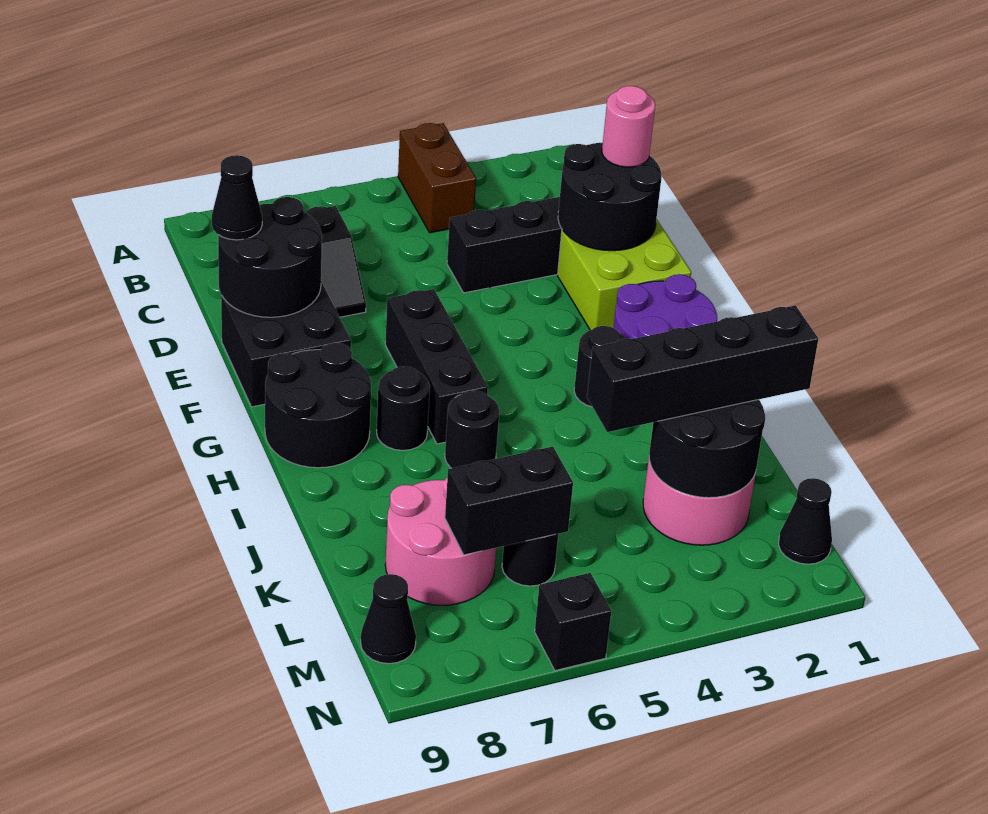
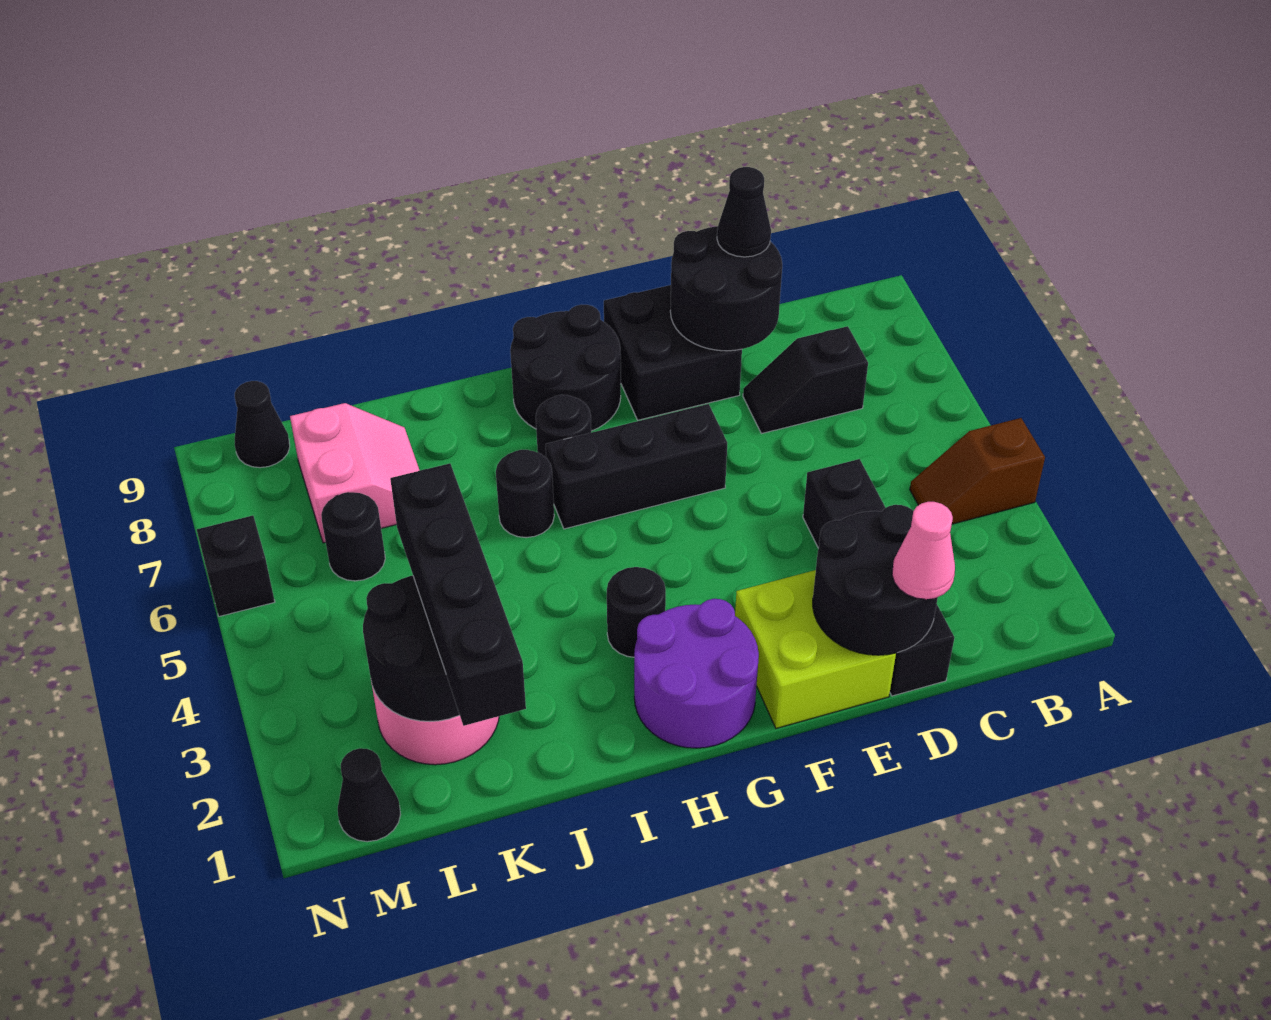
brown 1x2 brick [398,123,476,233] -> brown 1x2 slope [910,418,1045,524]
pink 1x1 round brick [602,86,655,167] -> pink 1x1 cone [892,502,955,599]
pink 2x2 round brick [385,478,496,605] -> pink 2x2 slope [290,403,420,543]
black 1x2 brick [445,447,573,555] -> none

